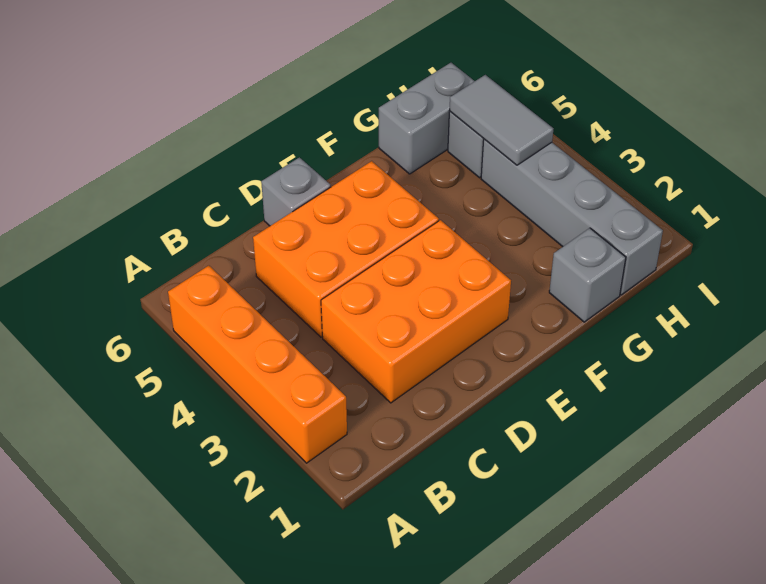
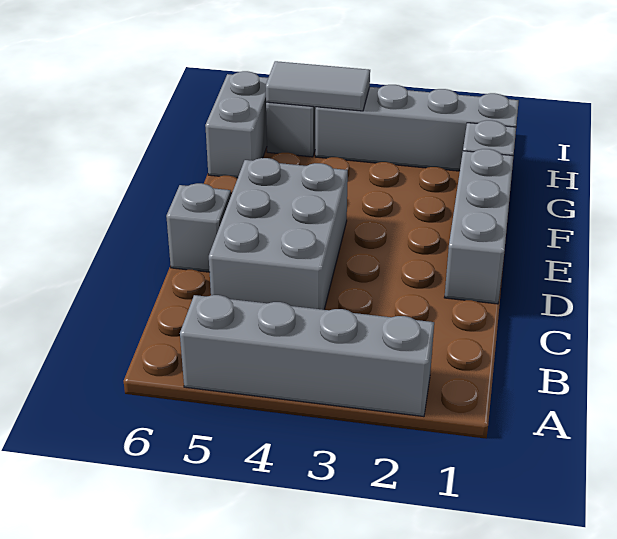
orange 1x4 brick [168,266,347,463] -> grey 1x4 brick [180,295,434,417]
orange 2x3 brick [321,220,511,403] -> none
orange 2x3 brick [253,161,439,337] -> grey 2x3 brick [209,158,348,310]
none -> grey 1x3 brick [444,149,513,304]

